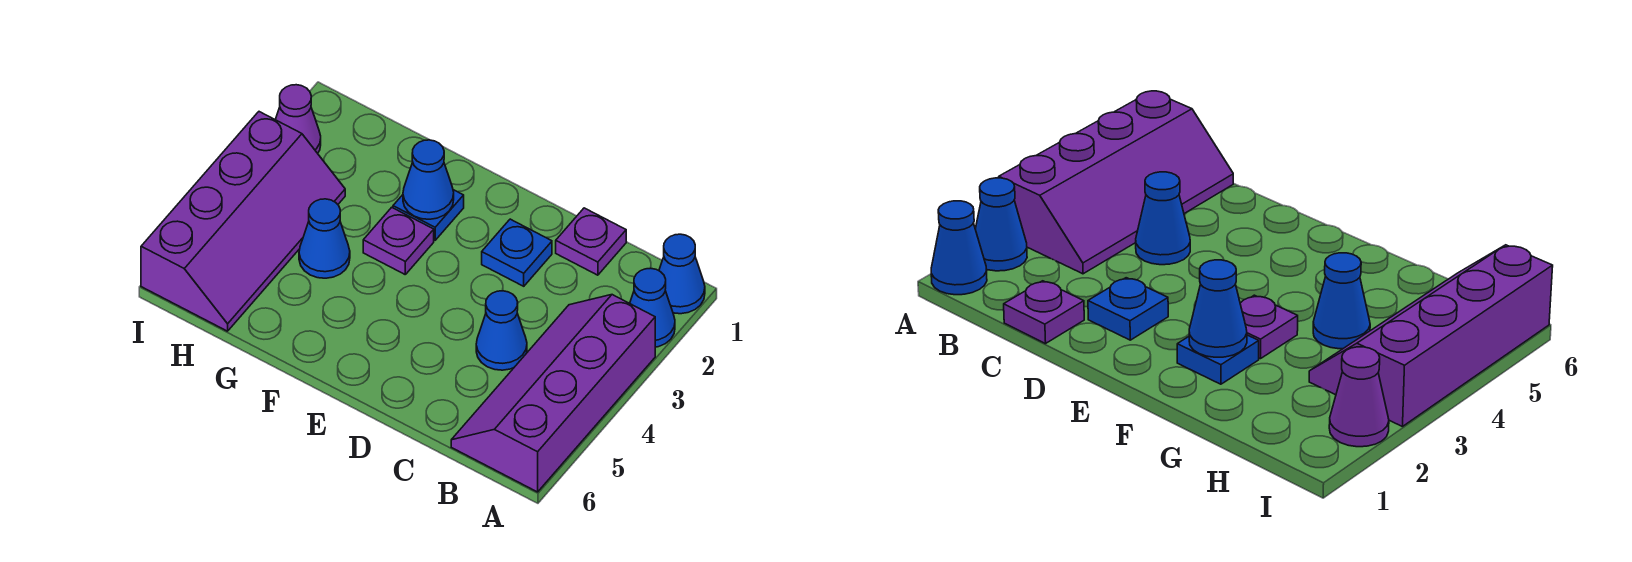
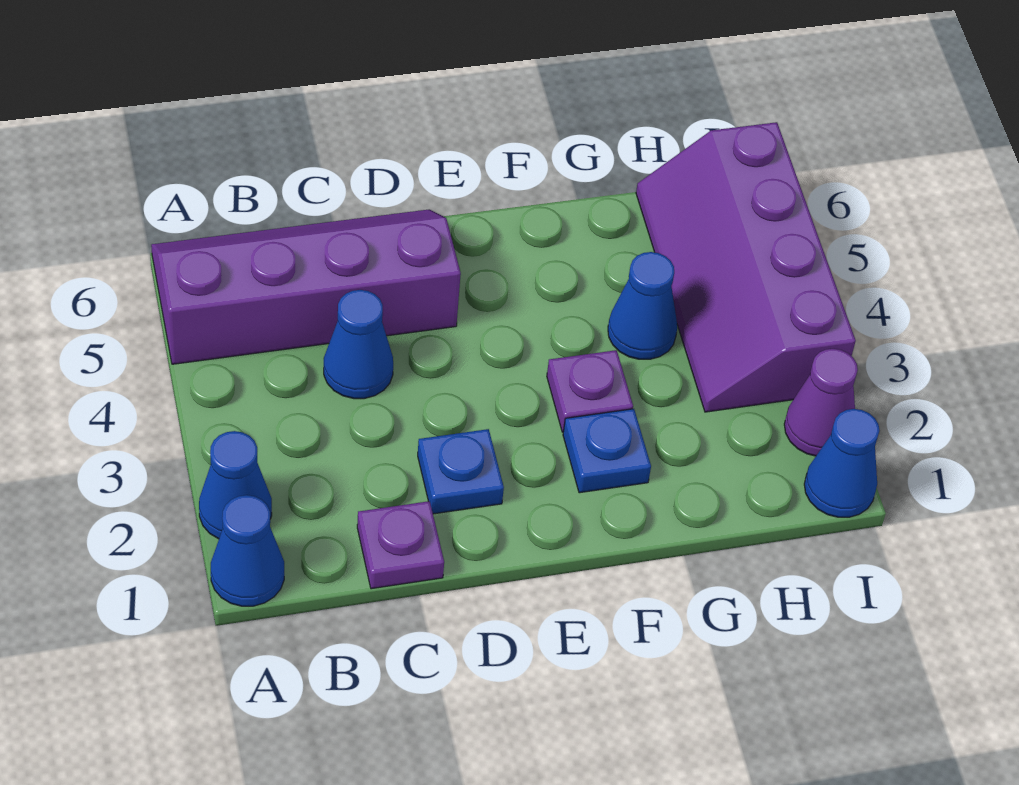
purple 2x4 slope [451,295,655,492] -> purple 2x4 slope turned to [151,209,461,364]
blue 1x1 cone [403,140,454,219] -> blue 1x1 cone moved to [804,409,879,517]

